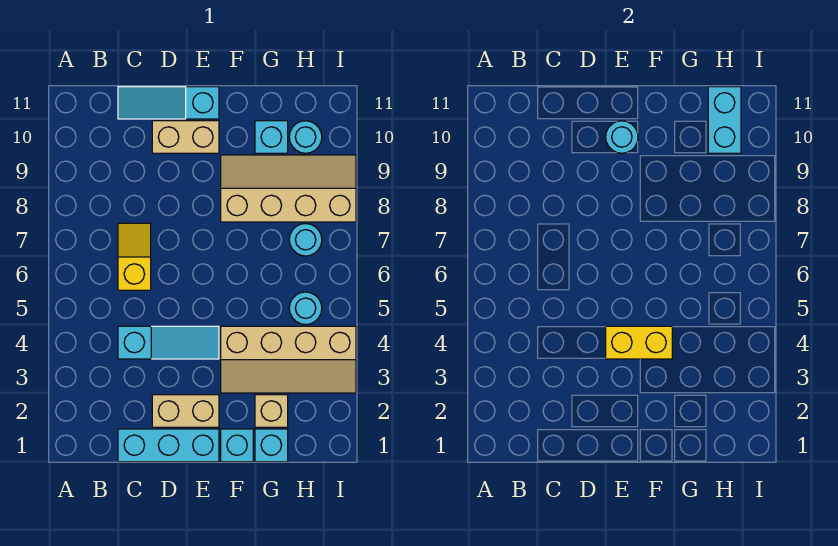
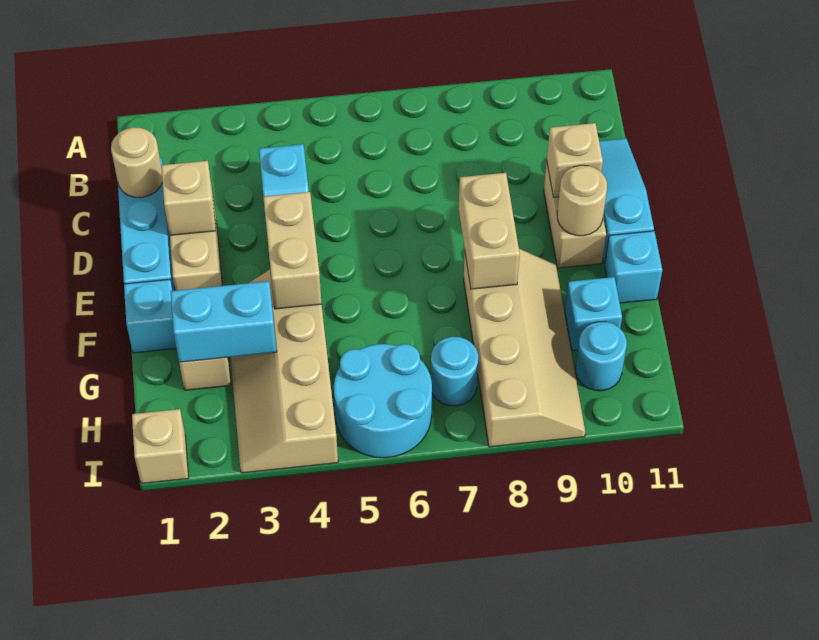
none -> tan 1x1 round brick [111,127,162,198]
yellow 1x2 slope [118,223,151,290] -> none
none -> tan 1x1 brick [161,161,216,235]
none -> tan 1x1 brick [547,123,603,197]
yellow 1x2 brick [606,326,672,359] -> tan 1x2 brick [263,192,322,309]
none -> tan 1x2 brick [459,173,520,289]
cyan 1x1 round brick [606,121,638,153] -> tan 1x1 round brick [557,165,607,236]
cyan 1x1 brick [255,429,288,462] -> cyan 1x1 brick moved to [605,231,662,303]
cyan 1x1 round brick [289,292,322,325] -> cyan 2x2 round brick [334,344,432,458]
cyan 1x2 brick [708,87,741,153] -> cyan 1x2 brick moved to [171,281,277,362]
none -> tan 1x1 brick [132,409,189,484]

